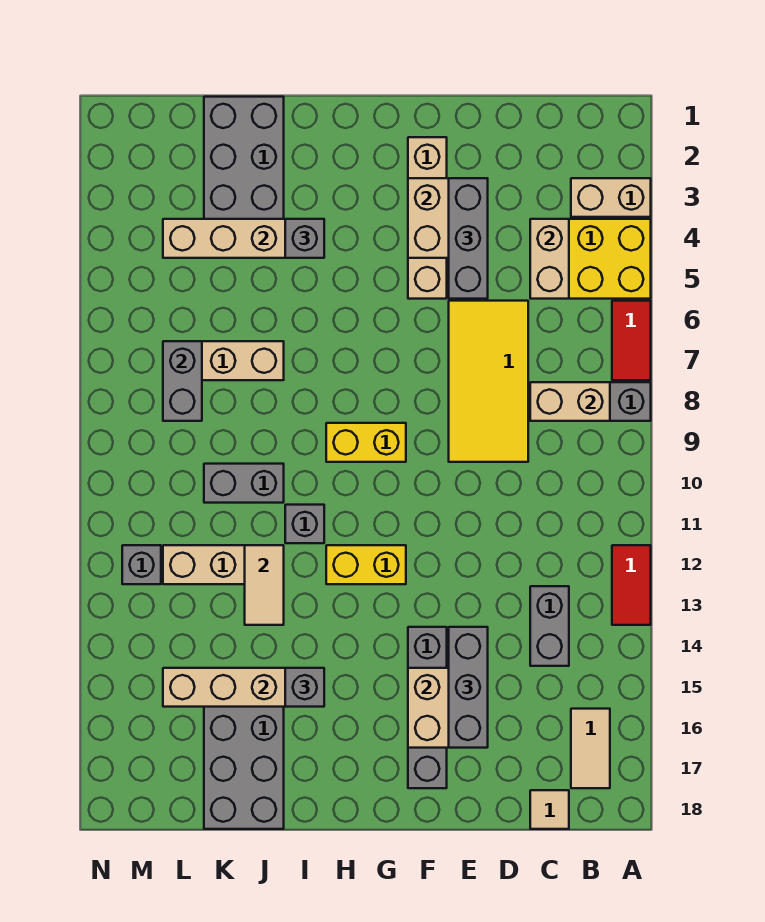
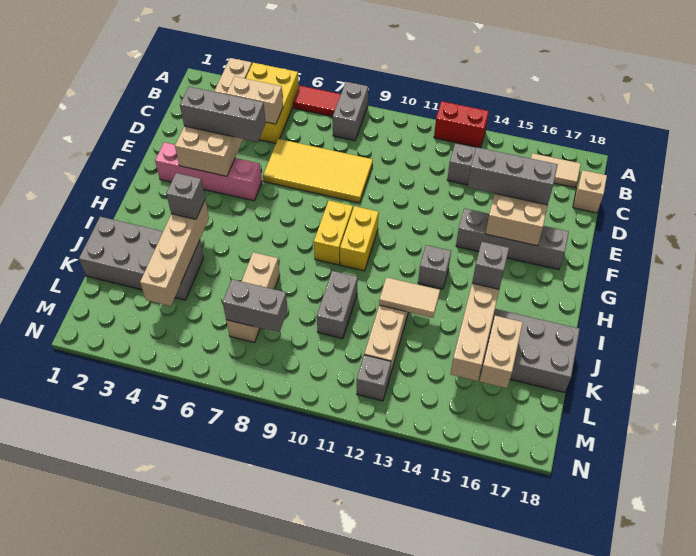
red 1x2 tile [612,545,651,625] -> red 1x2 brick [434,101,489,148]
tan 1x2 brick [530,382,610,421] -> tan 1x2 brick moved to [480,316,523,388]
tan 1x1 tile [530,790,569,829] -> tan 1x1 brick [573,170,607,213]
tan 1x4 brick [408,137,447,299] -> pink 1x4 brick [155,142,262,201]
yellow 1x2 brick [326,545,406,584] -> yellow 1x2 brick moved to [340,206,379,271]
grey 1x1 brick [285,505,324,543] -> grey 1x1 brick moved to [418,245,451,289]

